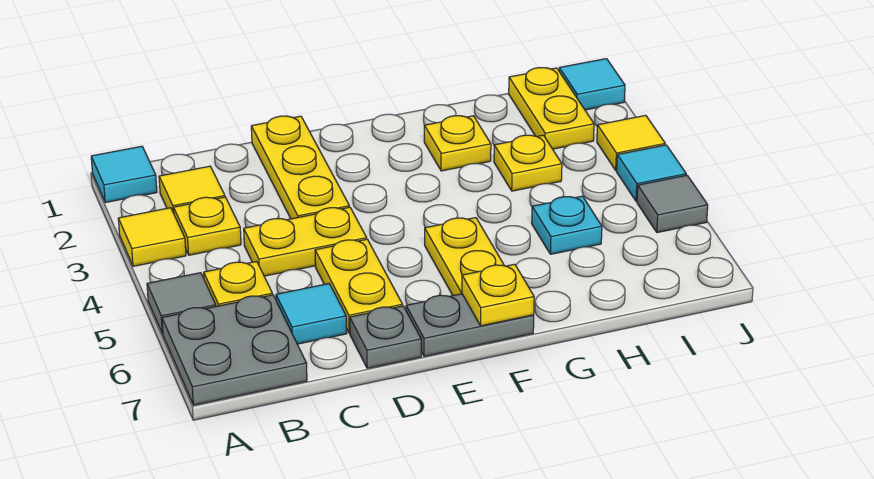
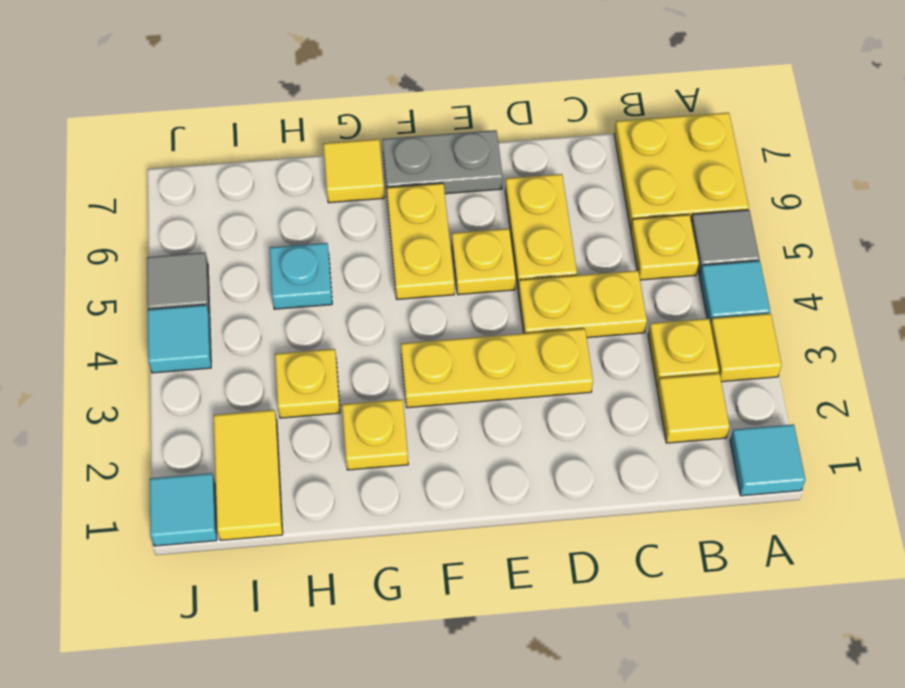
grey 2x2 plate [162,295,307,405] -> yellow 2x2 plate [614,113,749,229]
cyan 1x1 tile [276,284,347,344] -> cyan 1x1 tile moved to [700,261,770,325]
yellow 1x3 plate [251,116,349,219] -> yellow 1x3 plate turned to [401,329,593,408]
grey 1x1 plate [350,306,421,368] -> none
yellow 1x1 plate [462,264,534,326] -> yellow 1x1 plate moved to [452,229,516,295]
yellow 1x2 plate [509,68,594,149] -> yellow 1x2 tile [214,410,283,540]
yellow 1x1 tile [597,115,665,170] -> yellow 1x1 tile moved to [323,139,384,203]

